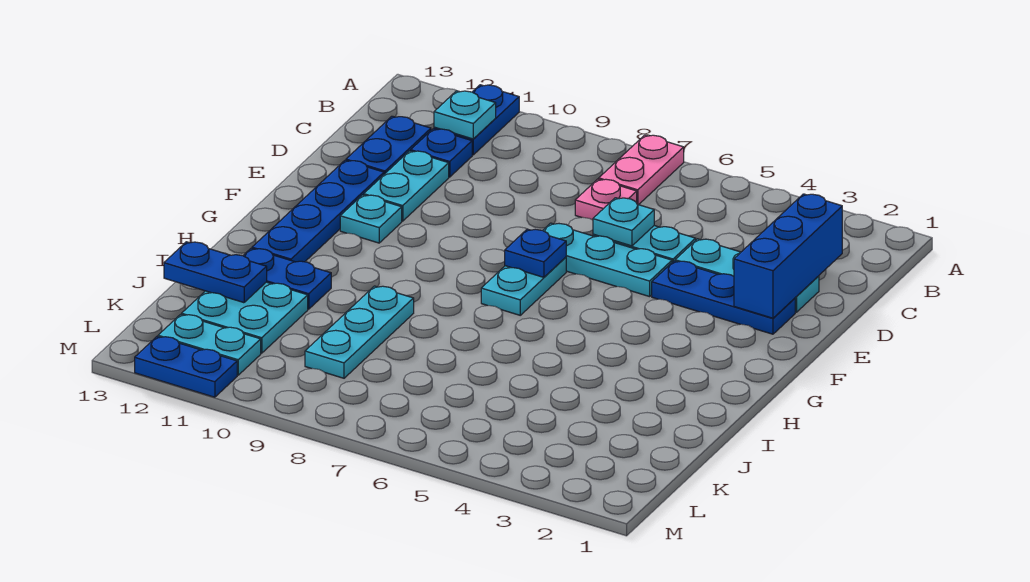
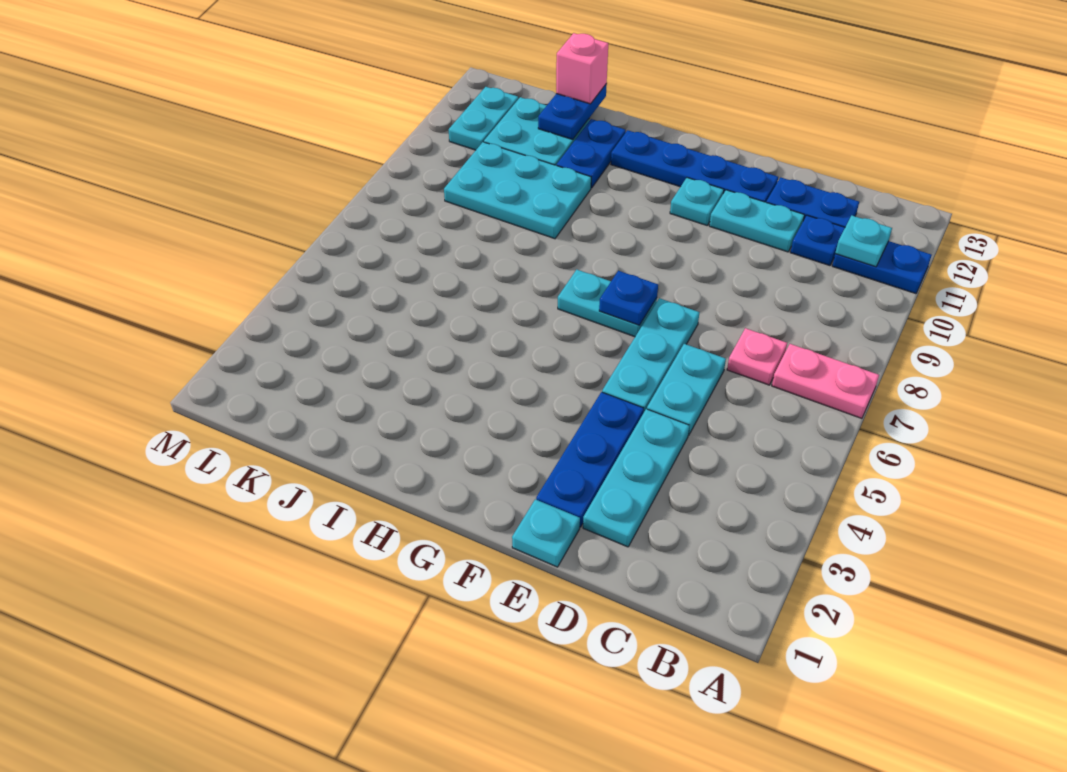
blue 1x3 brick [734,194,842,318] -> none
cyan 1x1 plate [593,198,654,246] -> cyan 1x1 plate moved to [512,499,580,567]
cyan 1x3 plate [305,286,414,378] -> cyan 2x3 plate [444,142,591,239]
none -> pink 1x1 brick [556,33,608,104]
blue 1x2 plate [135,337,237,397] -> none

